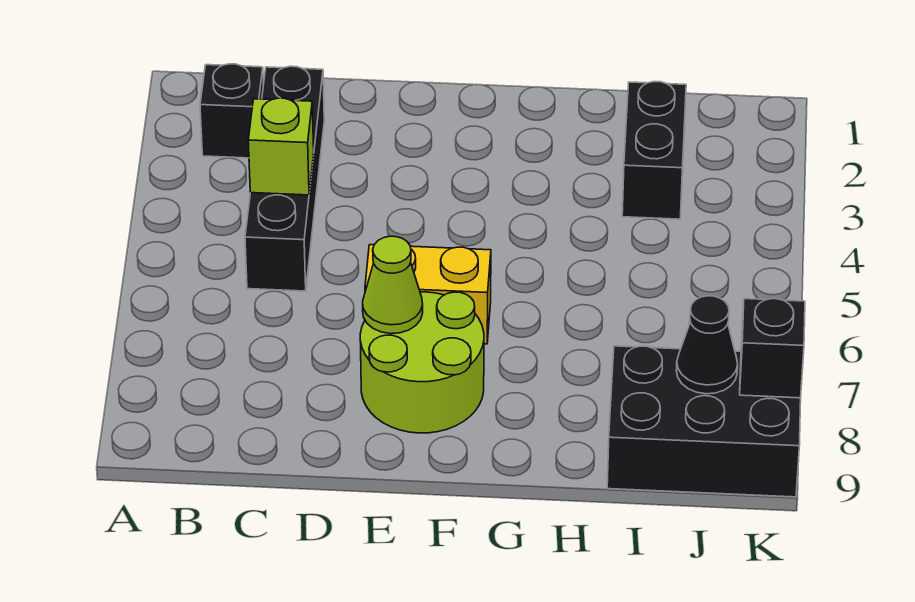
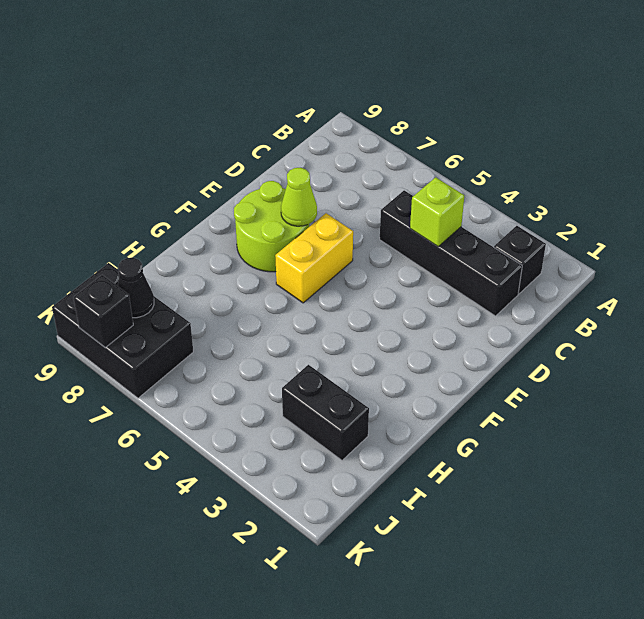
black 2x3 brick [607,346,801,497] -> black 2x3 brick turned to [52,263,193,398]

